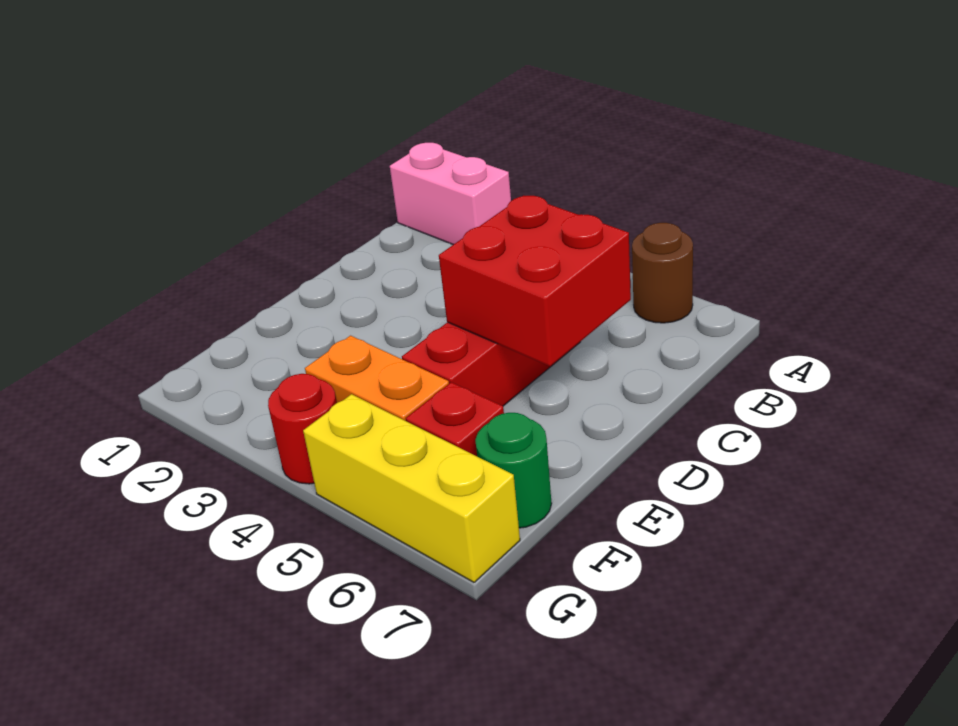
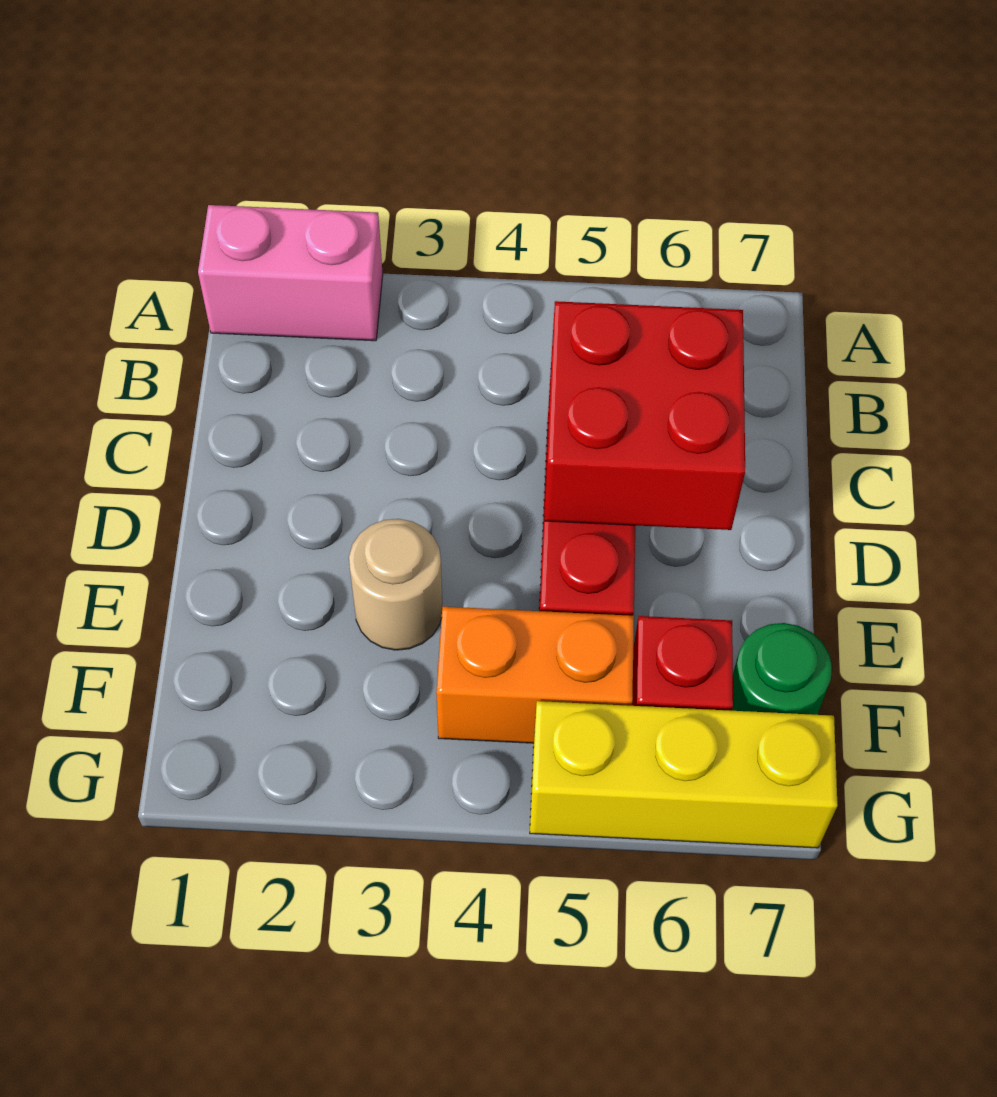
brown 1x1 round brick [632,223,693,323] -> none
none -> tan 1x1 round brick [349,519,442,650]
red 1x1 round brick [268,374,337,484] -> none

